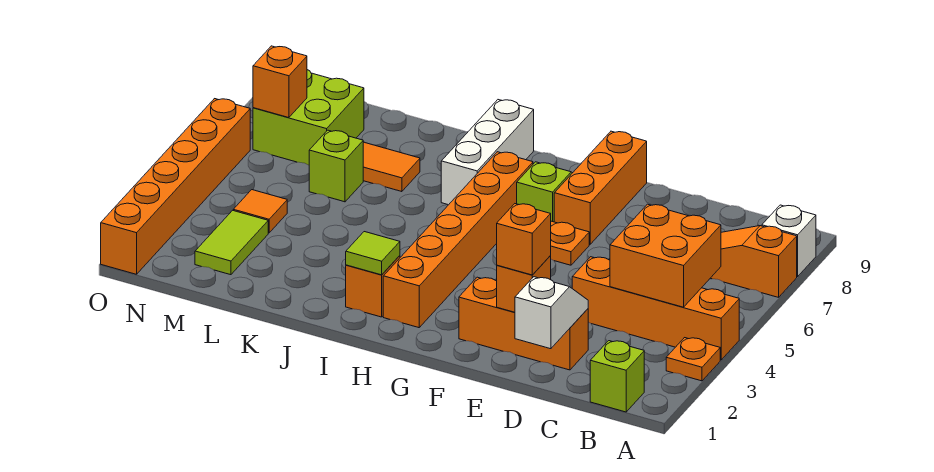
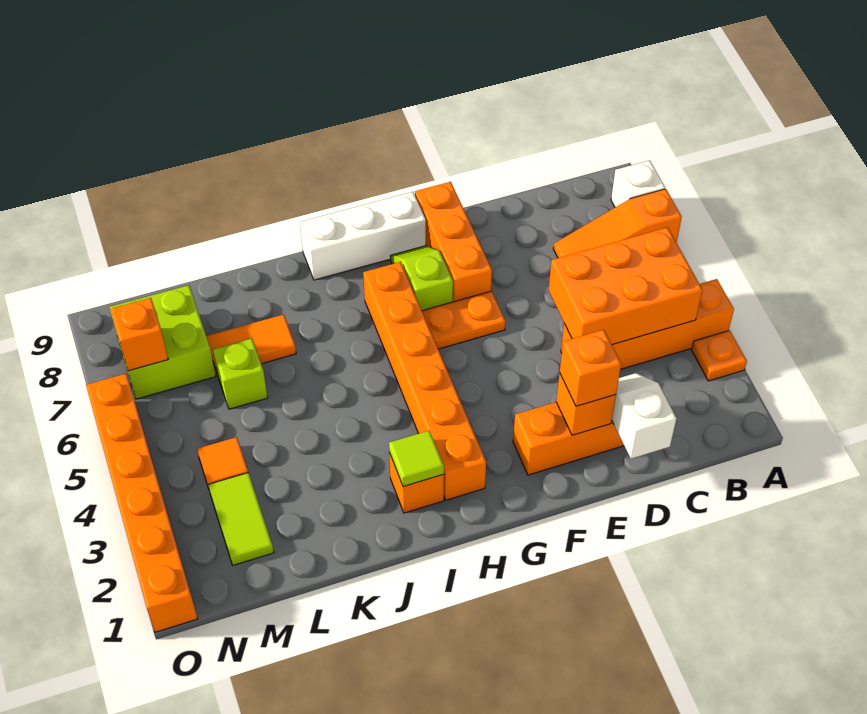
lime 1x1 brick [590,341,644,412] -> none
orange 2x2 brick [610,204,721,307] -> orange 2x3 brick [549,227,702,345]
white 1x3 brick [441,100,534,205] -> white 1x3 brick turned to [300,192,426,280]

